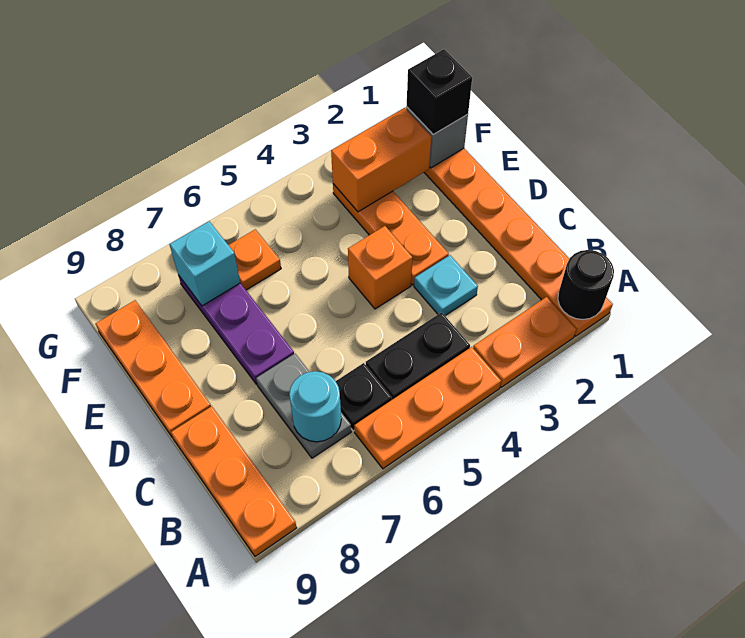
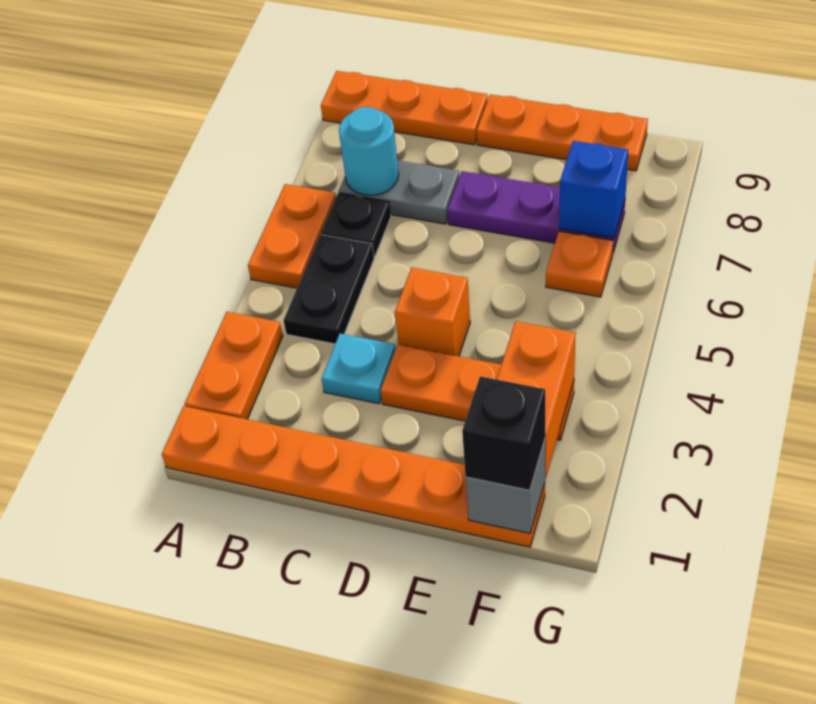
black 1x1 round brick [558,250,614,320] -> none
orange 1x3 plate [354,347,501,469] -> orange 1x2 plate [248,184,336,288]
cyan 1x1 brick [169,221,240,306] -> blue 1x1 brick [559,141,628,238]

